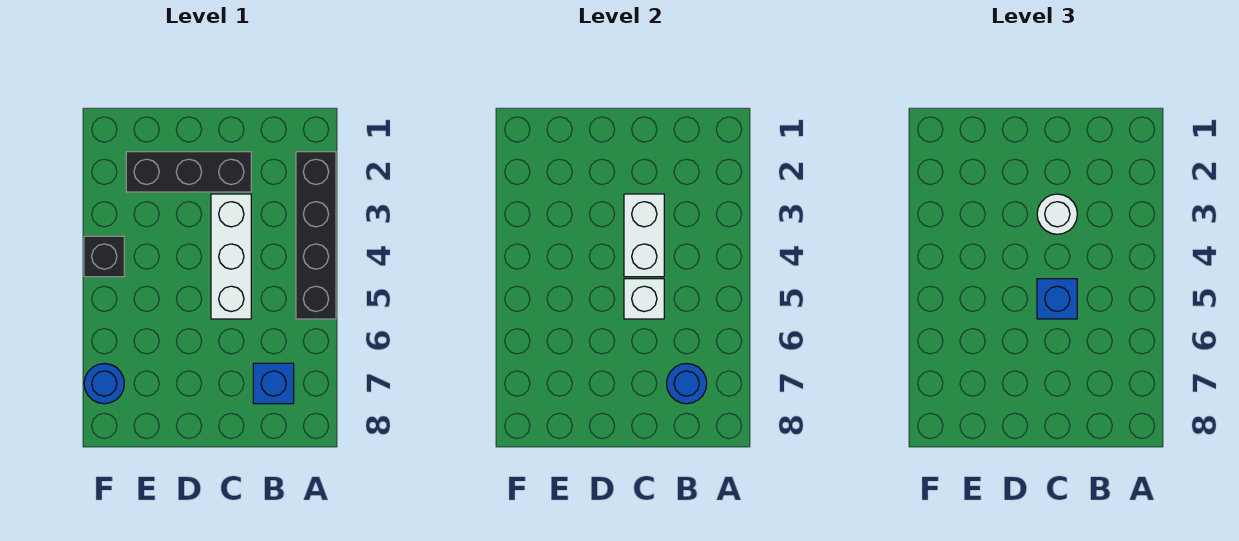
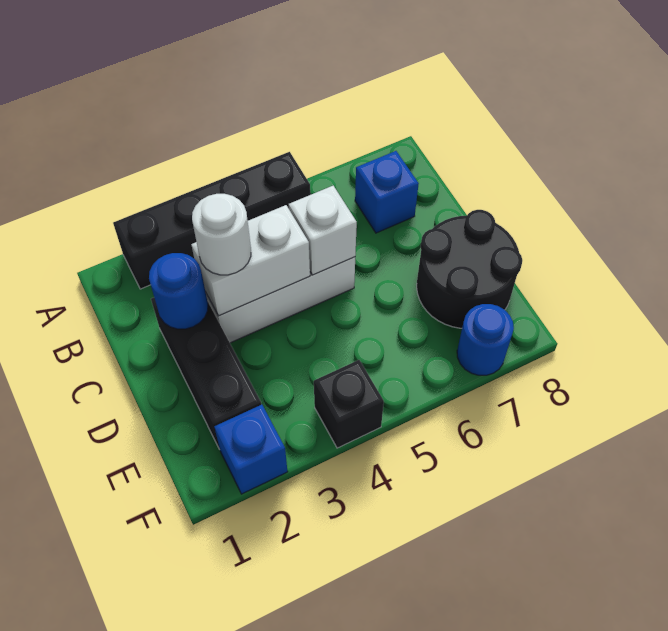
blue 1x1 round brick [667,363,707,404] -> blue 1x1 round brick moved to [149,253,208,329]
blue 1x1 brick [1037,279,1077,319] -> blue 1x1 brick moved to [214,404,288,494]
none -> black 2x2 round brick [417,210,522,328]

